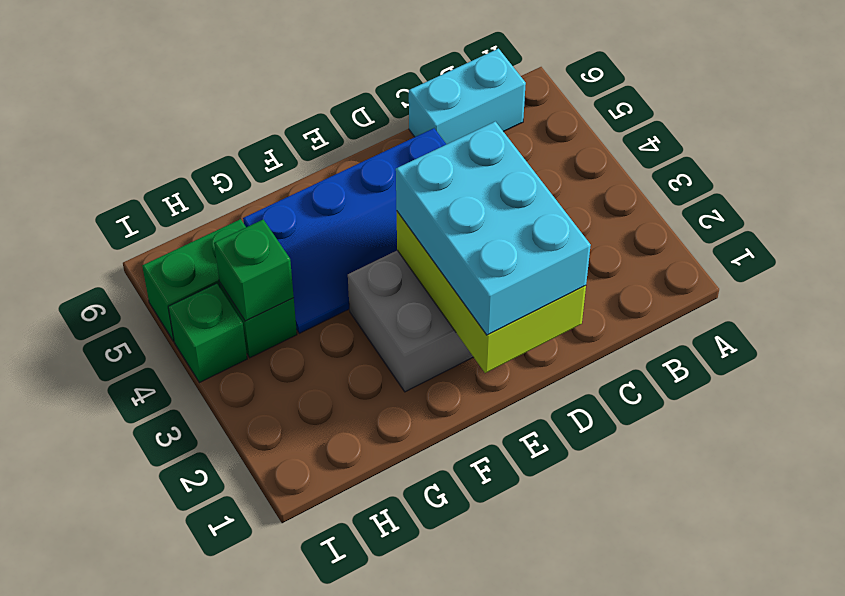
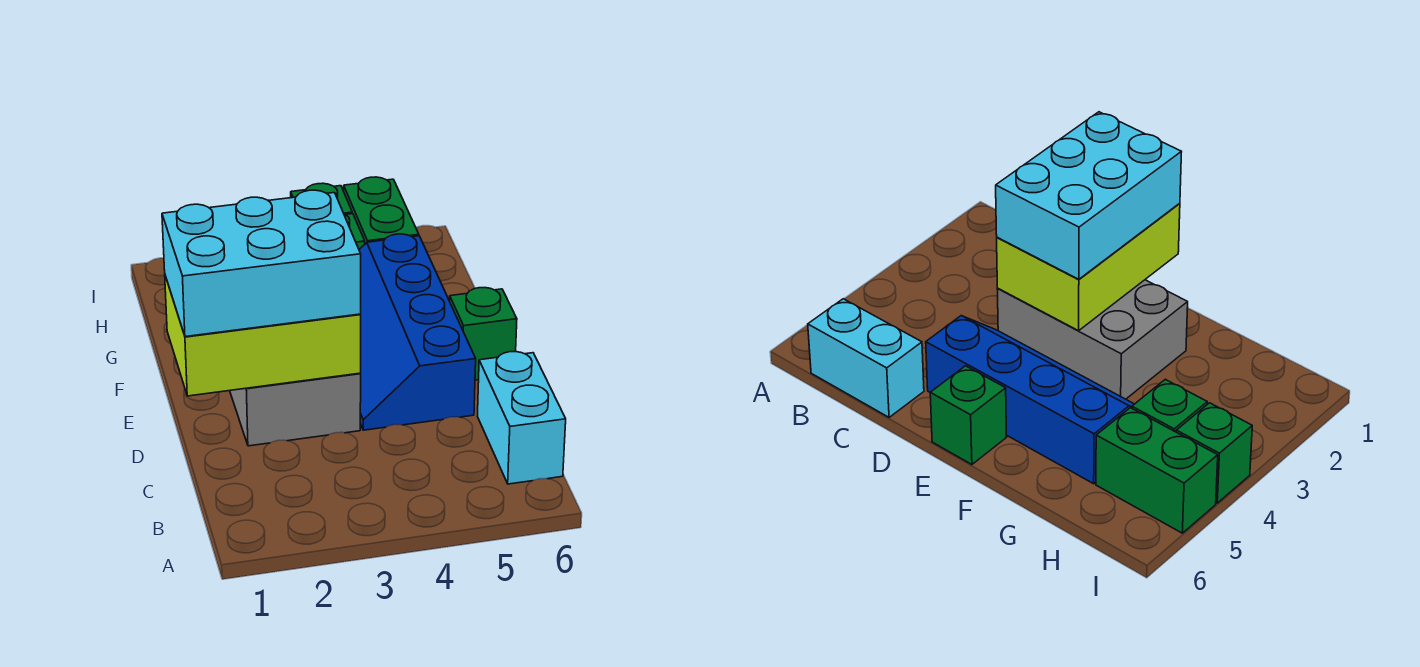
green 1x1 brick [214,220,294,321] -> green 1x1 brick moved to [450,288,517,380]

